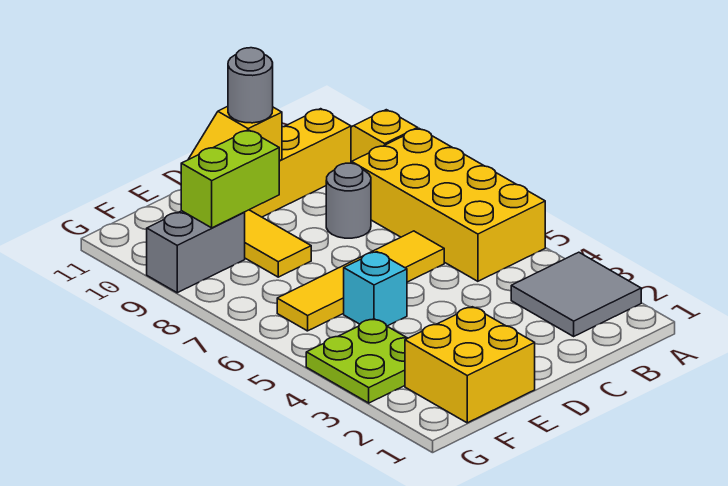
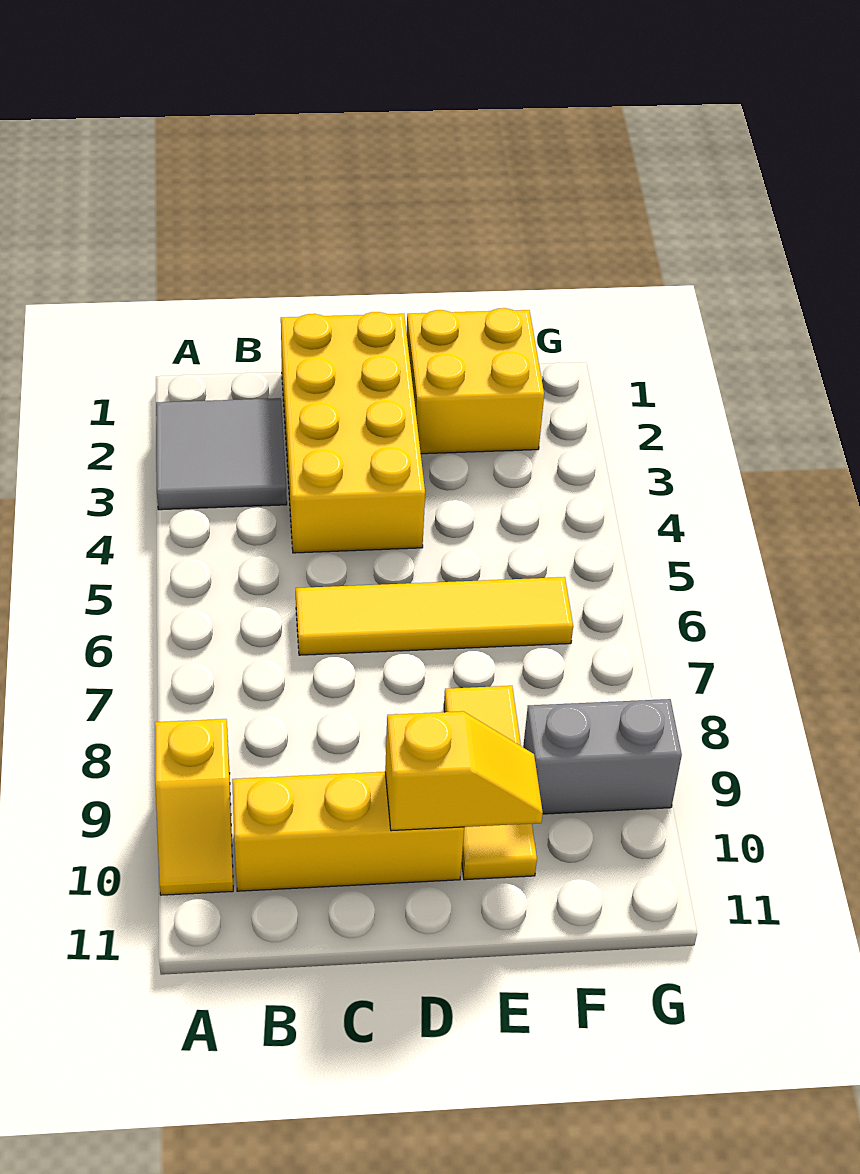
yellow 2x4 brick [352,129,545,281] -> yellow 2x4 brick moved to [281,312,425,553]
grey 1x1 round brick [326,163,371,238] -> none
grey 1x1 round brick [228,48,273,123] -> none
cyan 1x1 brick [344,252,407,326] -> none
lime 1x2 brick [181,130,279,228] -> none
lime 2x2 plate [306,319,407,403] -> none

